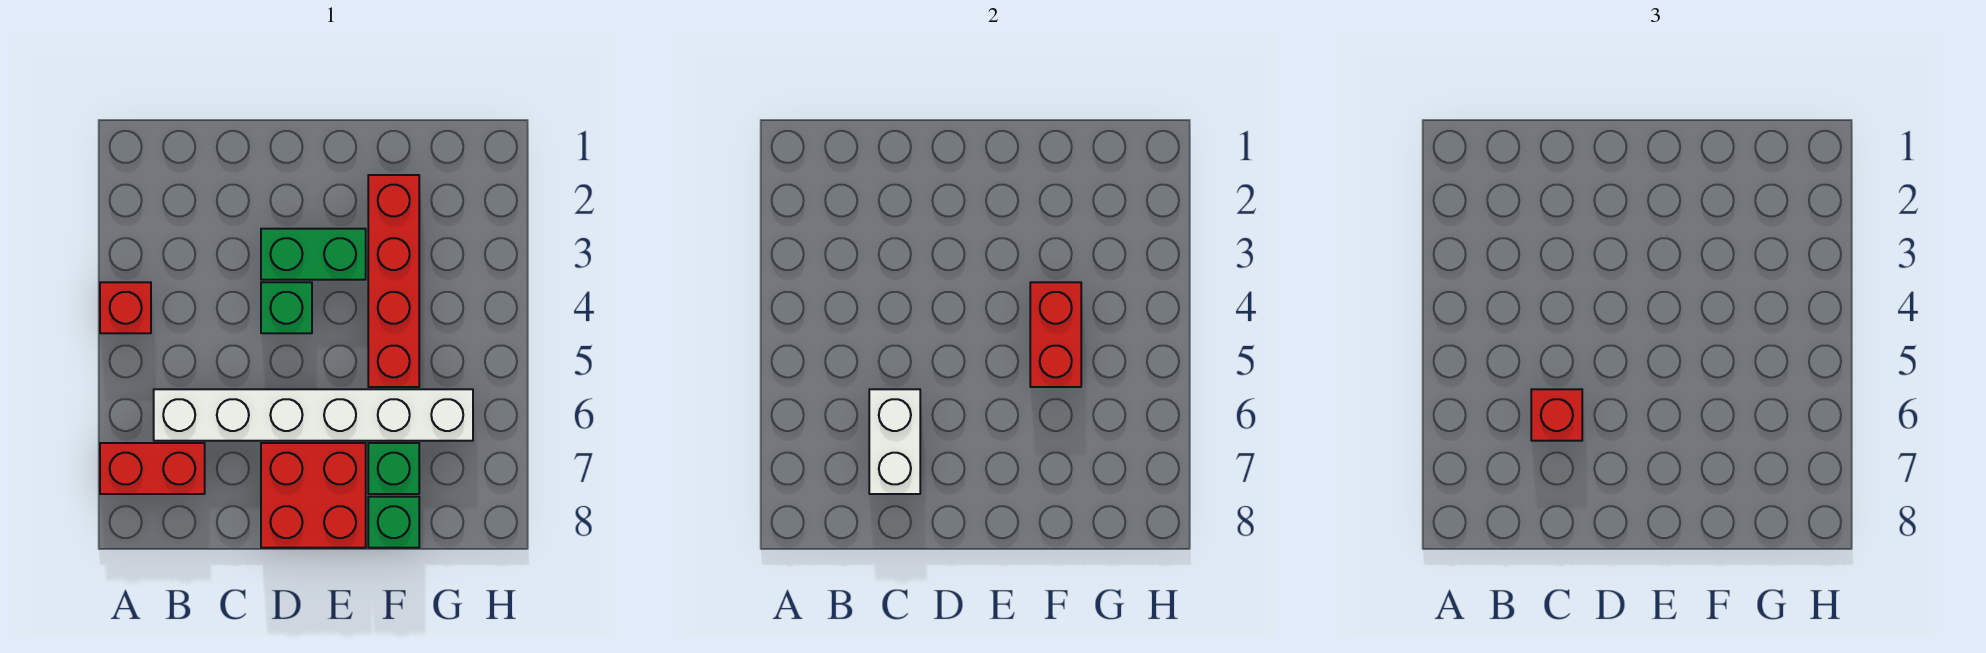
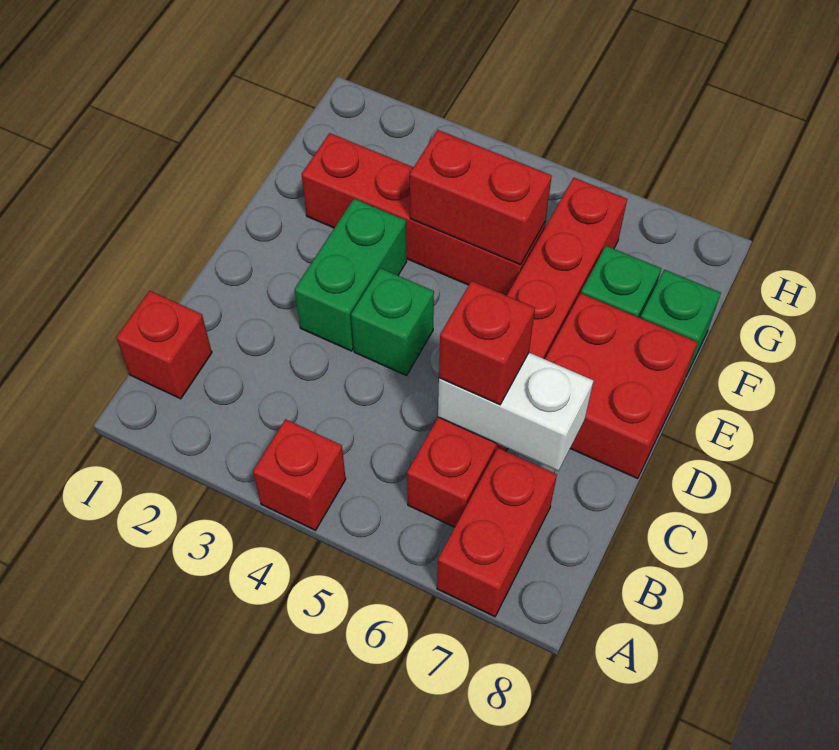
none -> red 1x1 brick [116,291,212,399]
white 1x6 brick [154,389,473,441] -> red 1x6 brick [407,178,627,527]

